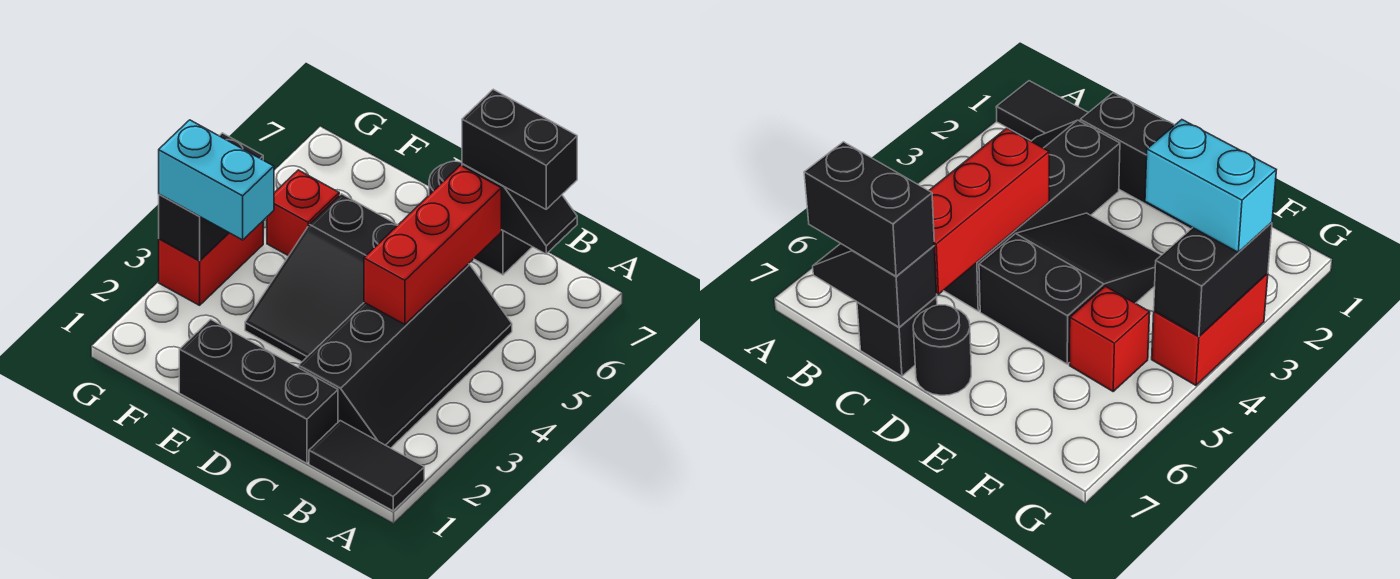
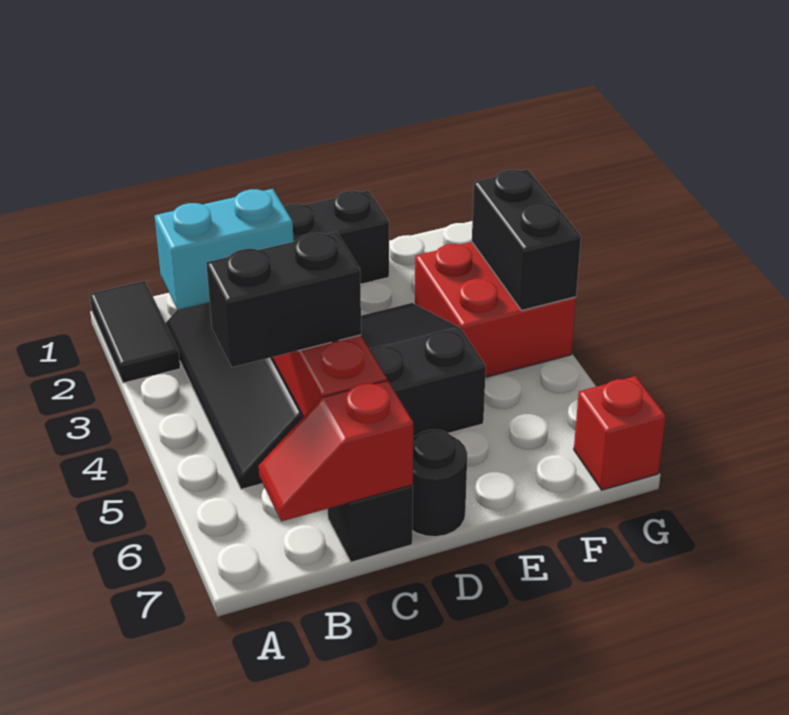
black 1x2 tile [309,421,424,511] -> black 1x2 tile turned to [90,281,180,383]
black 1x2 slope [462,164,577,254] -> red 1x2 slope [259,380,413,521]
black 1x2 brick [462,89,577,209] -> black 1x2 brick moved to [206,232,361,367]
cyan 1x2 brick [159,120,274,240] -> cyan 1x2 brick moved to [155,189,294,310]
red 1x1 brick [267,170,339,256] -> red 1x1 brick moved to [574,376,666,490]
red 1x2 brick [159,221,263,305] -> red 2x2 brick [415,242,576,377]

